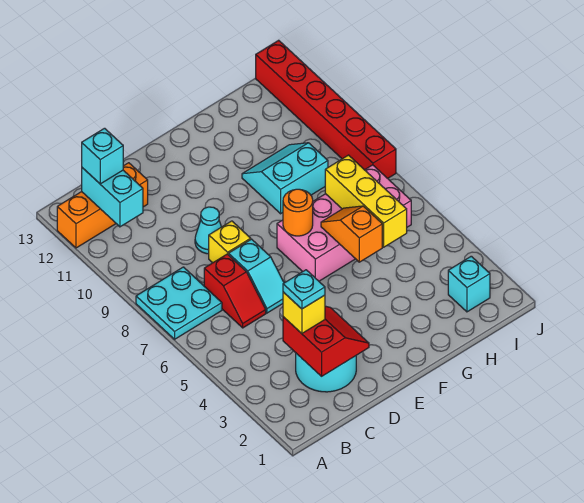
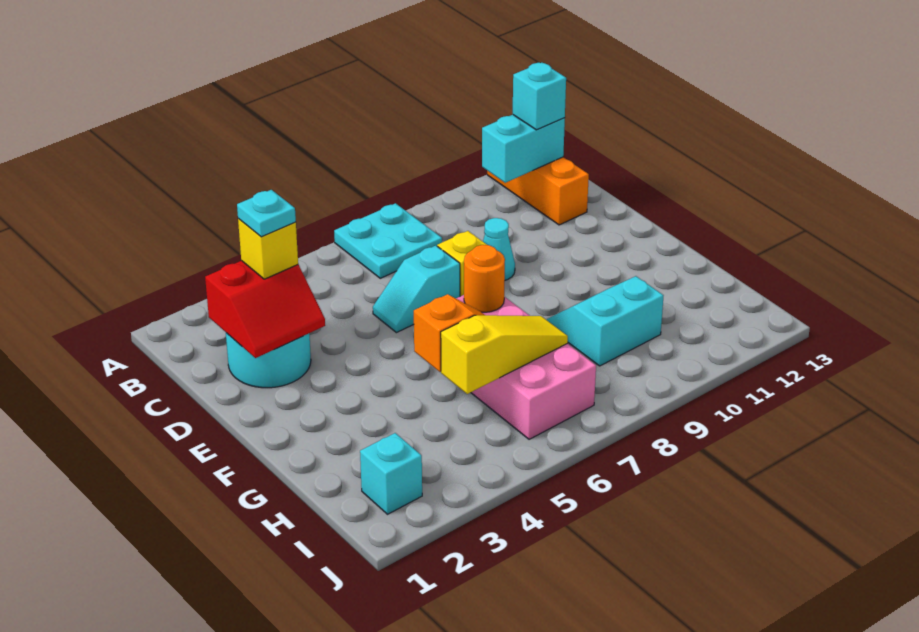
red 1x2 slope [204,254,266,328] -> none
cyan 2x2 slope [242,143,328,214] -> cyan 2x2 slope turned to [547,276,664,366]
yellow 1x3 brick [325,155,407,247] -> yellow 1x3 slope [441,315,568,394]
red 1x6 brick [256,40,396,178] -> none

